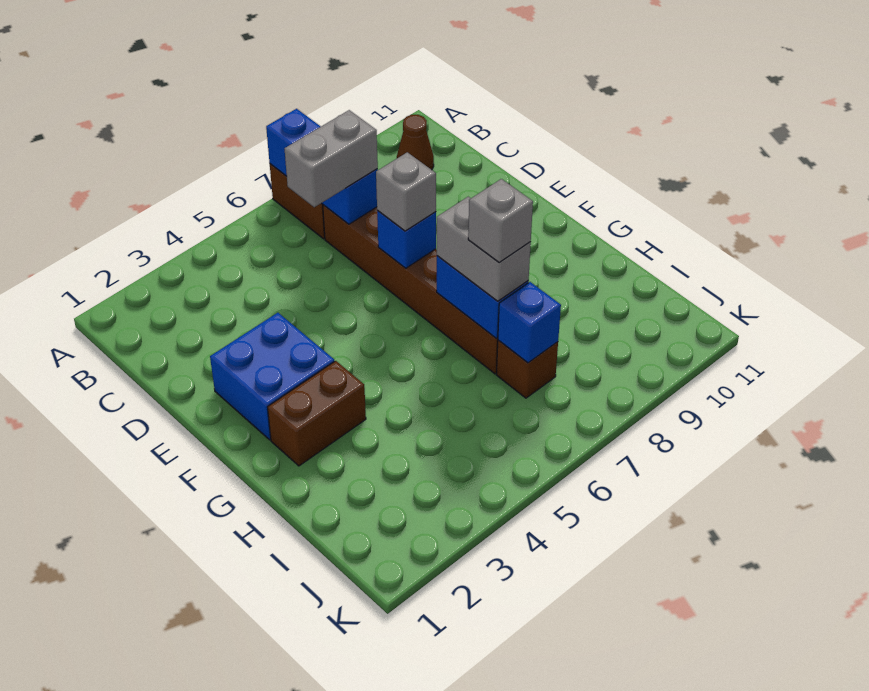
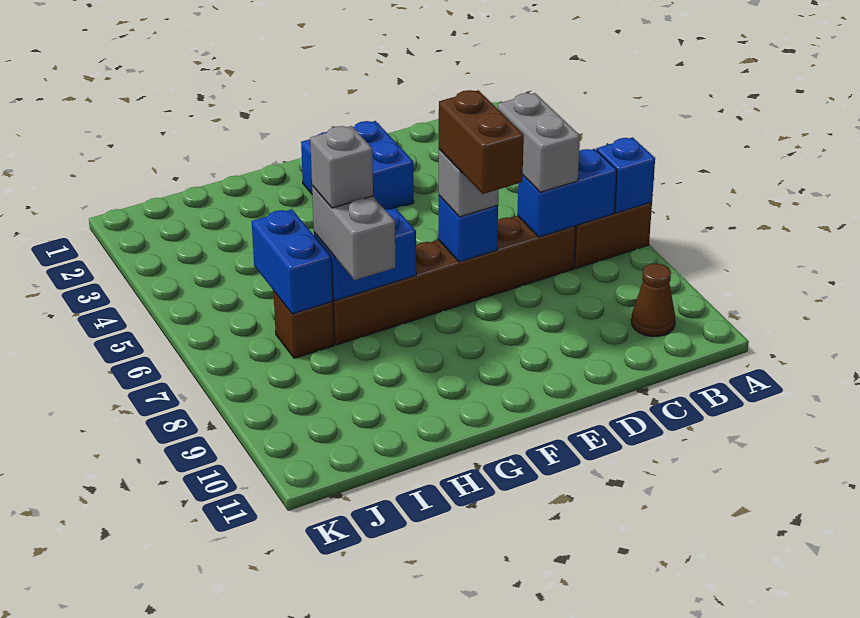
brown 1x2 brick [268,361,366,466] -> brown 1x2 brick moved to [439,90,524,194]
grey 1x2 brick [437,197,531,301] -> grey 1x2 brick turned to [312,186,395,280]
blue 1x1 brick [498,282,561,363] -> blue 1x2 brick [252,209,333,314]

